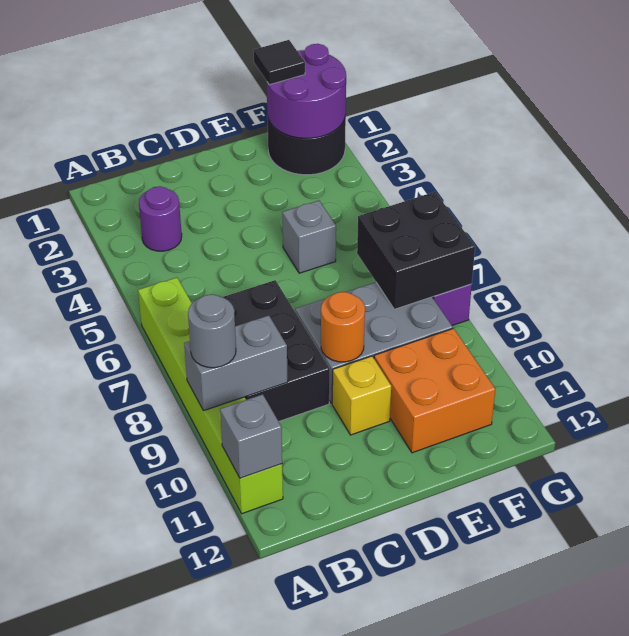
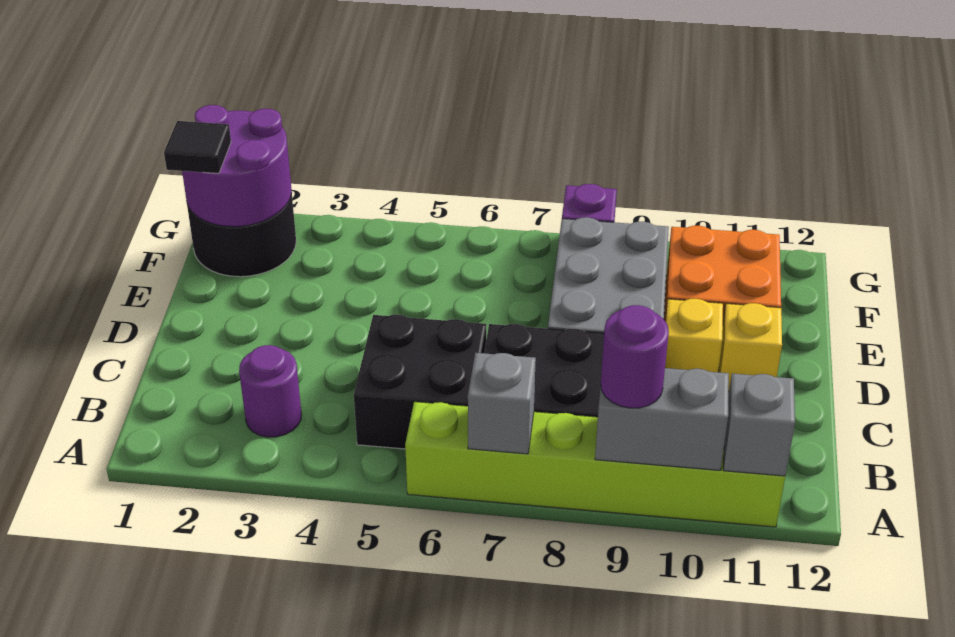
grey 1x2 brick [184,315,288,411] -> grey 1x2 brick turned to [595,368,729,470]
grey 1x1 round brick [188,294,236,368] -> purple 1x1 round brick [601,305,669,408]
orange 1x1 round brick [321,292,365,362] -> none
none -> yellow 1x1 brick [719,303,782,392]
grey 1x1 brick [282,201,336,273] -> grey 1x1 brick moved to [468,353,536,454]
black 2x2 brick [357,192,475,309] -> black 2x2 brick moved to [354,315,486,449]

